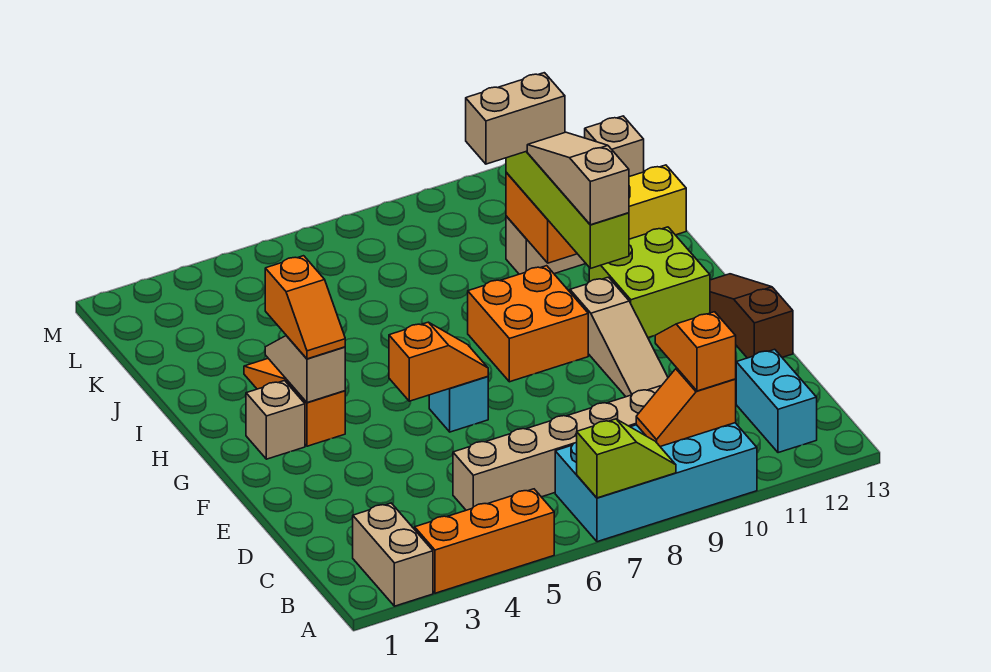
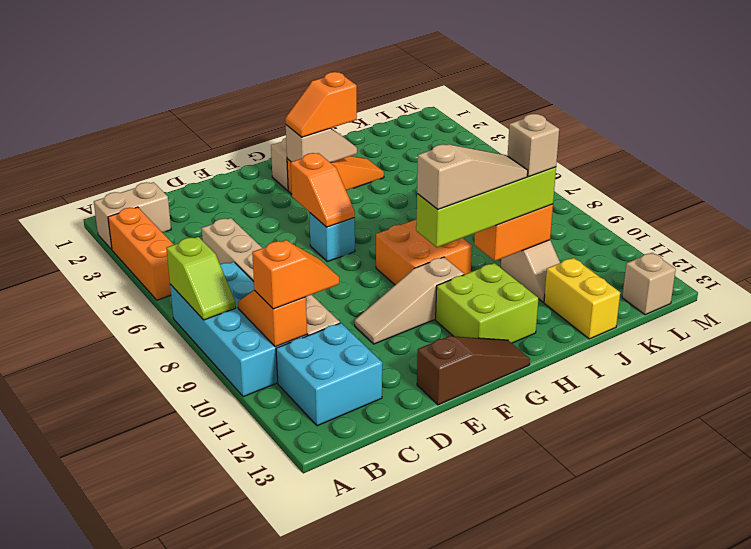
cyan 1x2 brick [736,349,817,453] -> cyan 2x2 brick [276,323,382,426]
tan 1x2 brick [466,73,565,164] -> tan 1x1 brick [508,114,559,177]

